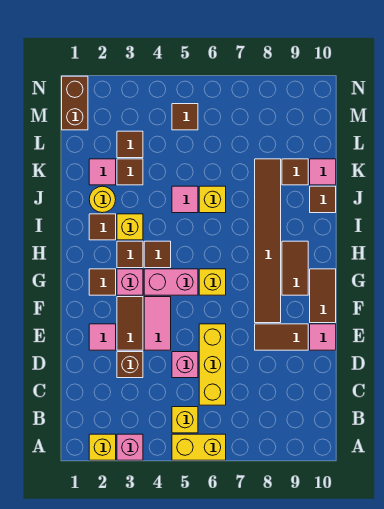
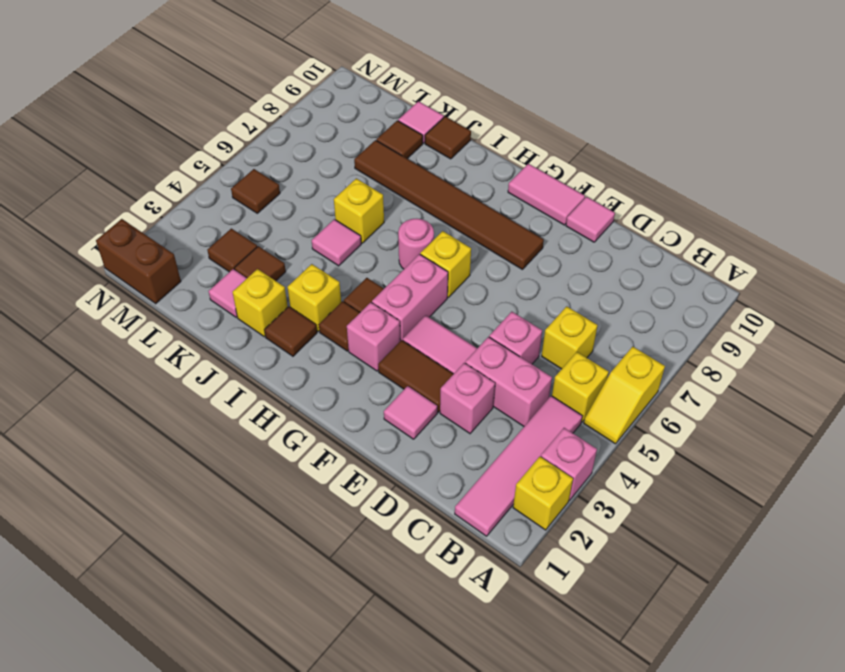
yellow 1x2 brick [172,434,226,460] -> yellow 1x2 slope [584,347,665,444]
none -> pink 1x4 tile [455,396,582,536]
none -> pink 1x2 brick [465,337,552,426]
yellow 1x3 brick [199,324,226,405] -> yellow 1x1 brick [542,306,598,369]
brown 1x1 brick [117,352,143,378] -> pink 1x1 brick [440,363,495,433]
brown 1x2 tile [255,324,308,350] -> none
brown 1x2 tile [310,269,336,323] -> pink 1x2 tile [508,164,585,225]
brown 1x1 tile [89,269,116,295] -> none
brown 1x2 tile [282,241,308,295] -> none
none -> pink 1x1 round brick [398,219,434,269]
yellow 1x1 round brick [89,186,116,213] -> yellow 1x1 brick [233,269,288,337]

